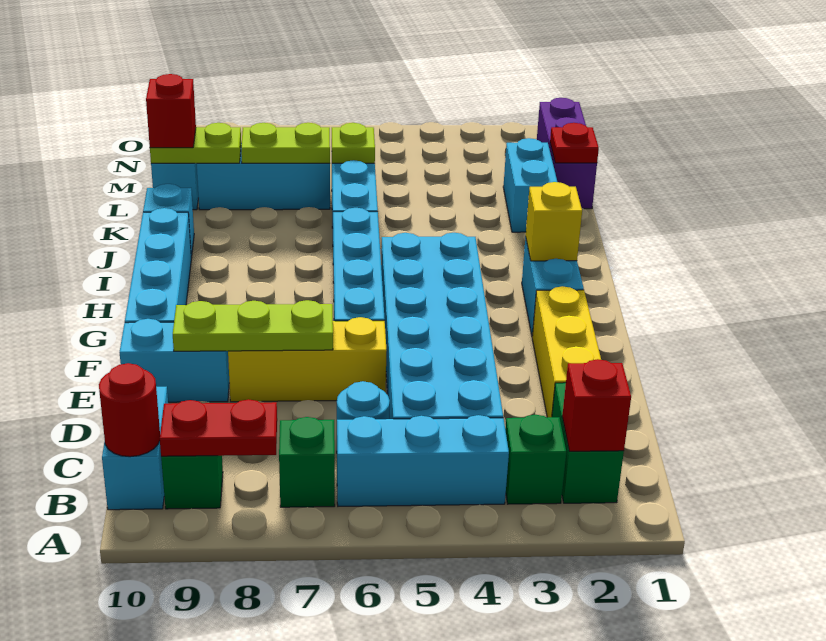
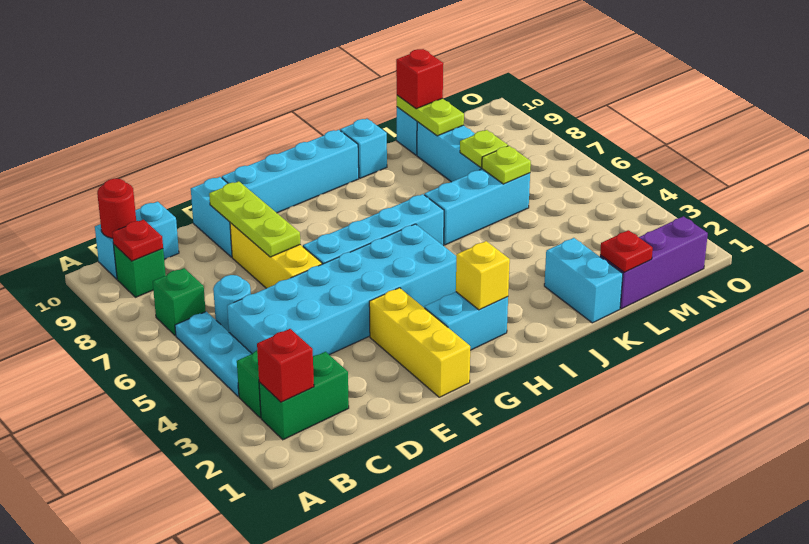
cyan 1x3 brick [337,415,509,506] -> cyan 1x3 plate [175,311,252,397]
red 1x2 plate [160,399,277,456] -> red 1x1 plate [112,220,163,261]
yellow 1x3 brick [532,286,601,417] -> yellow 1x3 brick turned to [369,288,470,397]
cyan 1x2 brick [503,138,557,232] -> cyan 1x2 brick turned to [544,238,623,323]
lime 1x2 plate [241,123,330,163] -> lime 1x1 plate [460,130,508,168]

